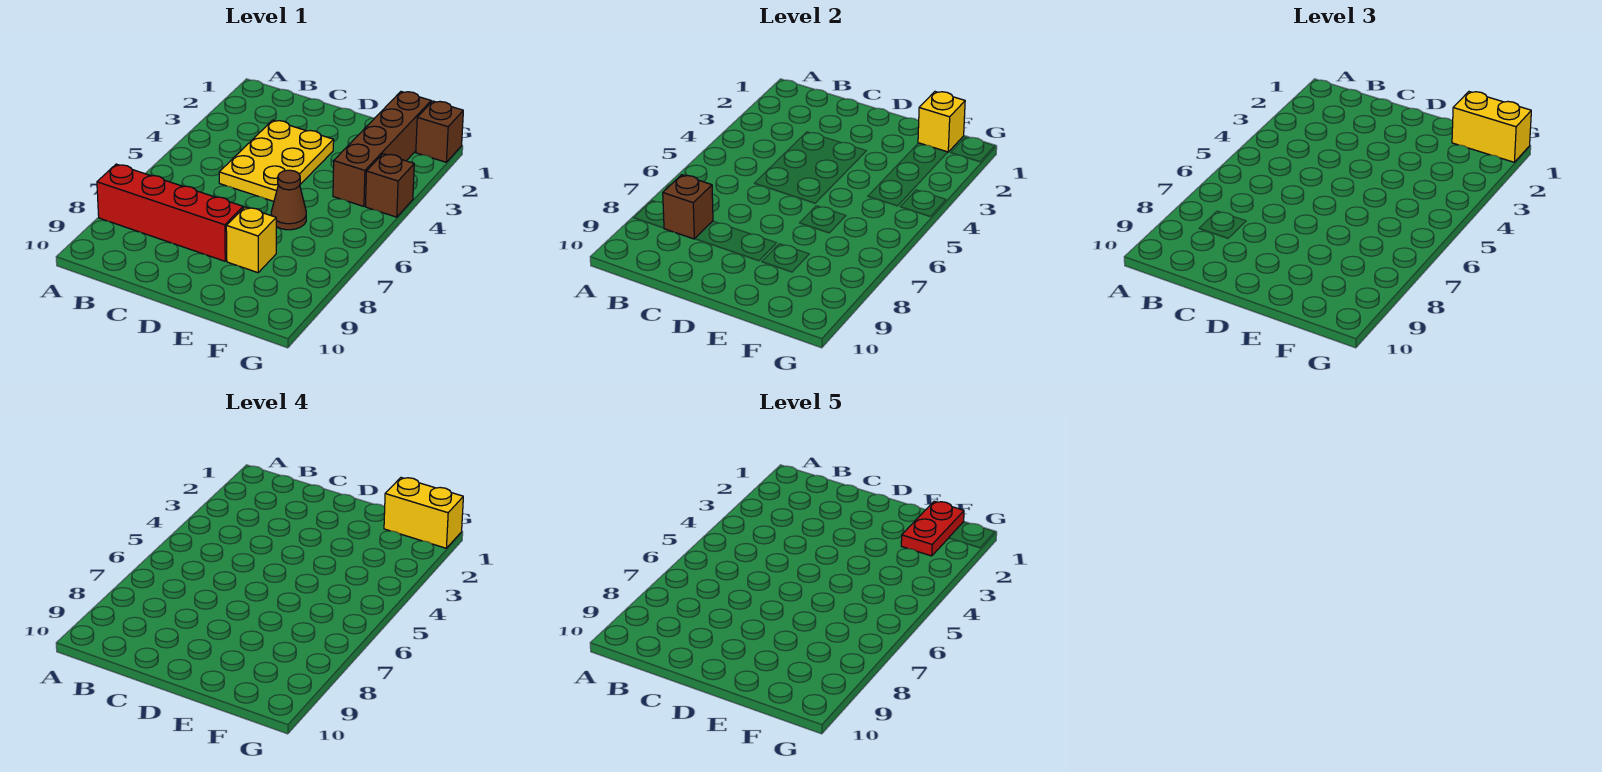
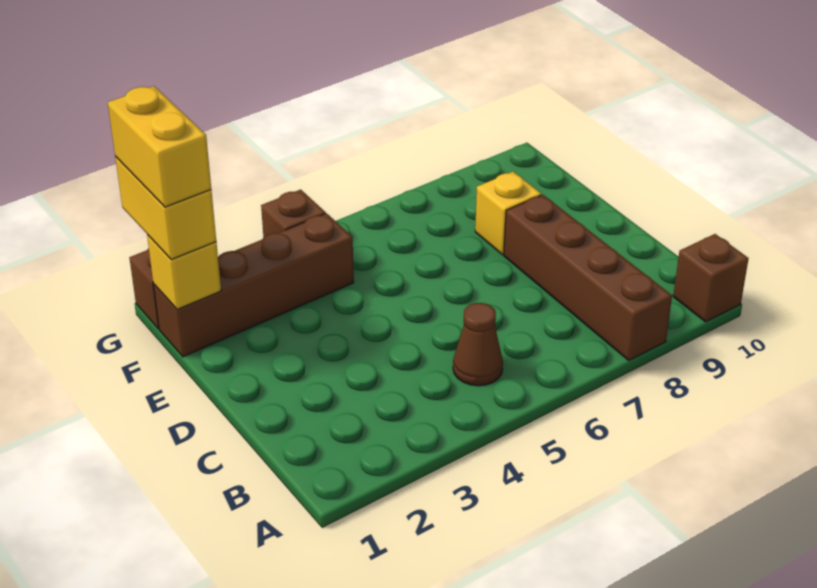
red 1x4 brick [97,164,243,261] -> brown 1x4 brick [504,195,672,360]
brown 1x1 brick [663,175,713,239] -> brown 1x1 brick moved to [673,234,749,322]
yellow 2x3 plate [219,120,334,201] -> none
brown 1x1 cone [271,170,306,230] -> brown 1x1 cone moved to [453,303,503,386]
red 1x2 plate [901,501,964,556] -> none

